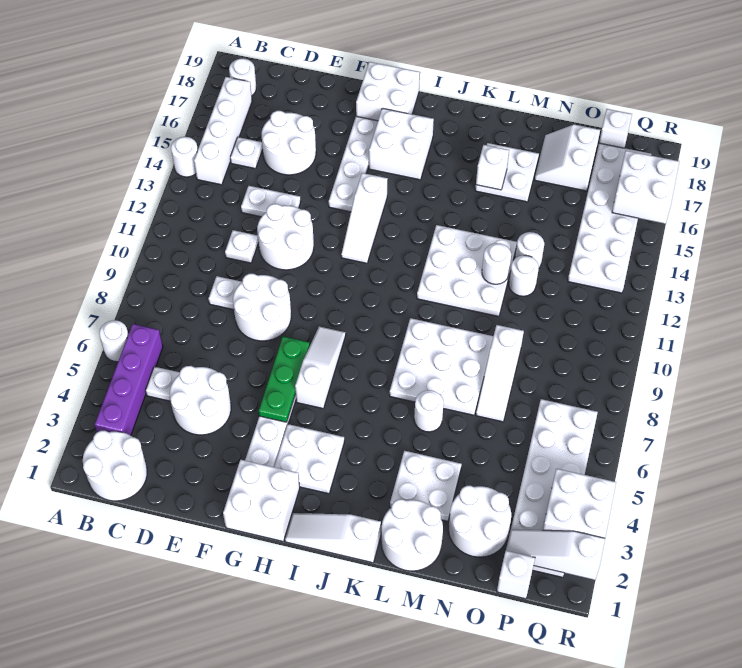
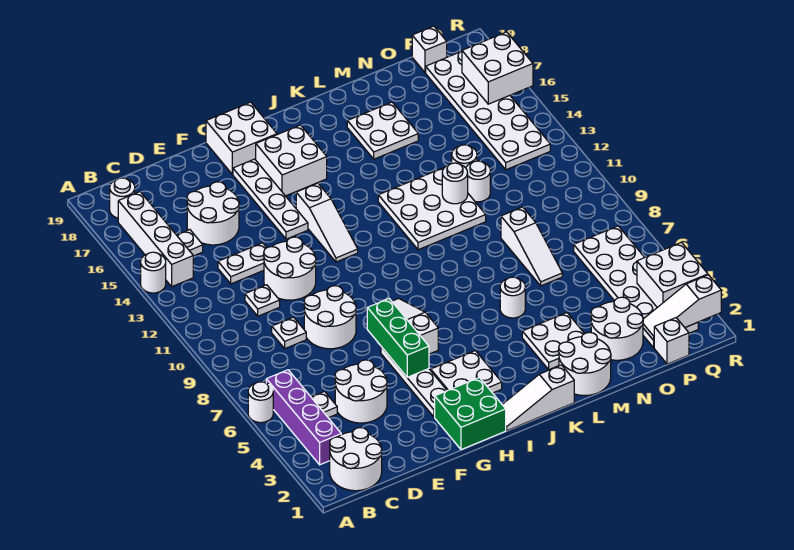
white 2x2 brick [223,460,300,541] -> green 2x2 brick [435,377,506,450]
green 1x3 plate [259,337,310,422] -> green 1x3 brick [367,299,429,377]
white 3x3 plate [390,318,493,415] -> none
white 1x1 brick [476,145,509,190] -> none
white 2x2 slope [535,125,600,191] -> none

